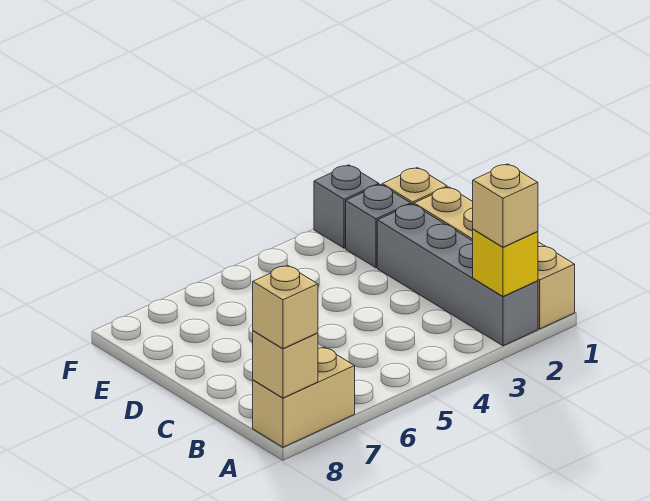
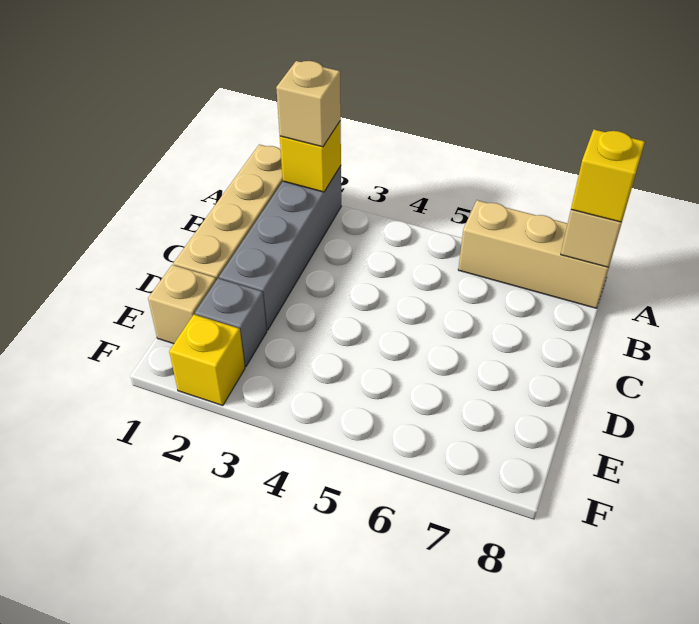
tan 1x2 brick [253,347,355,447] -> tan 1x3 brick [458,200,614,308]
tan 1x1 brick [253,265,318,349] -> yellow 1x1 brick [571,130,645,222]
grey 1x1 brick [314,165,379,248] -> yellow 1x1 brick [169,315,245,406]

